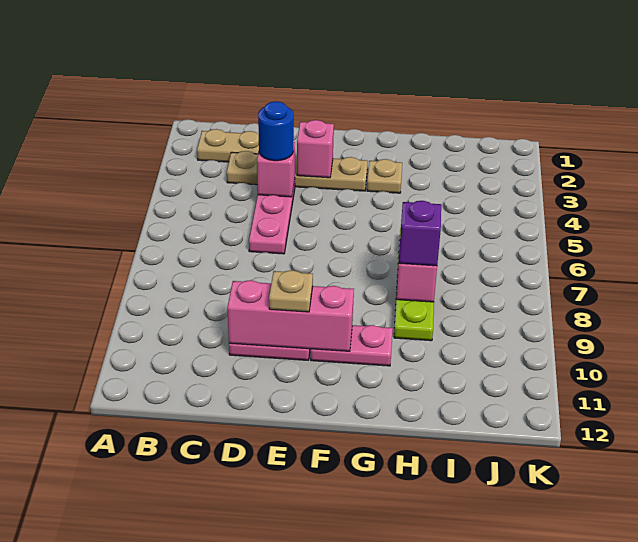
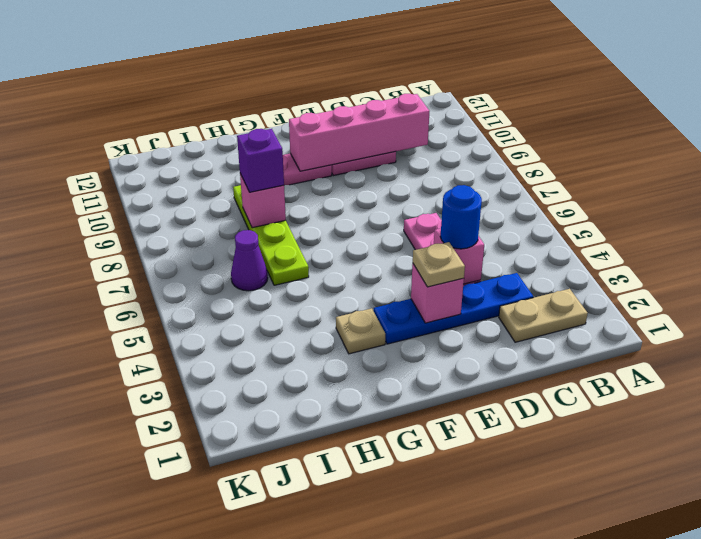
tan 1x4 plate [227,151,368,191] -> blue 1x4 plate [374,273,533,344]
pink 1x3 brick [227,280,354,351] -> pink 1x4 brick [289,94,429,171]
tan 1x1 plate [269,270,313,312] -> tan 1x1 plate moved to [413,242,465,287]
none -> purple 1x1 cone [231,230,268,291]

